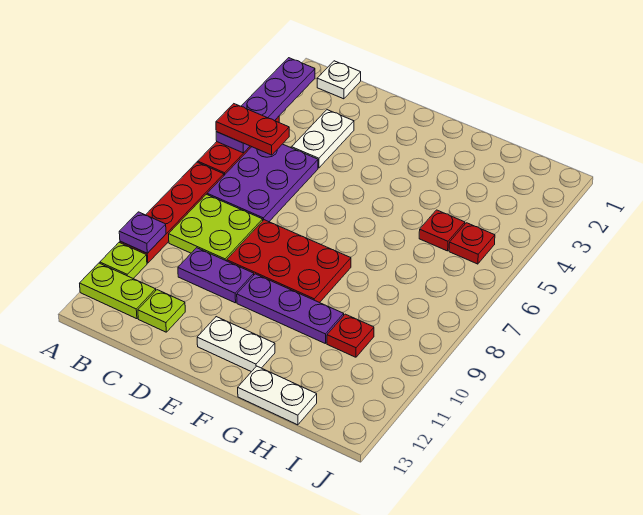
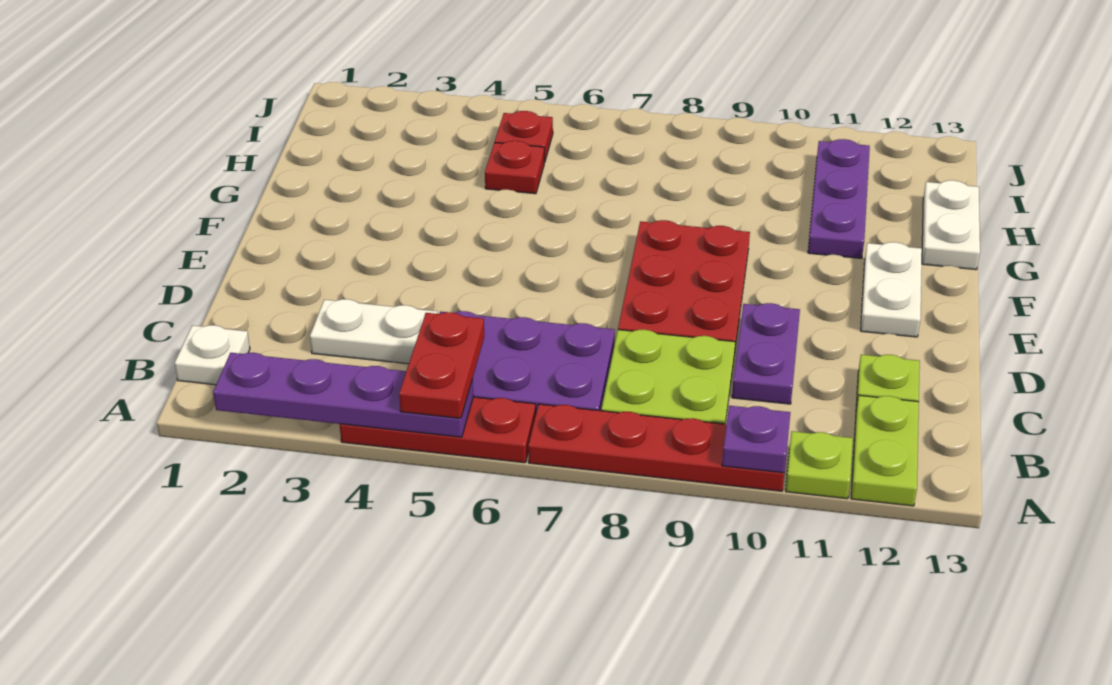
purple 1x3 plate [237,274,344,344] -> purple 1x3 plate moved to [808,139,870,259]
red 1x1 plate [327,314,374,357] -> none

